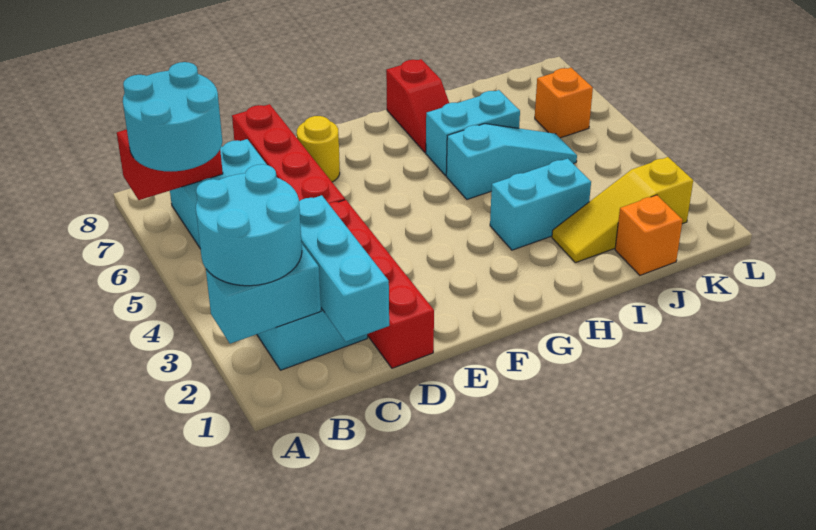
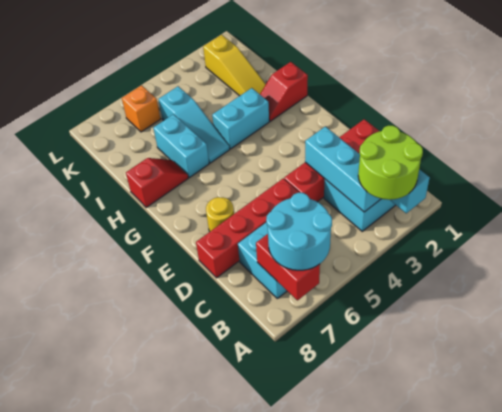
cyan 2x2 round brick [196,164,302,286] -> lime 2x2 round brick [358,126,423,200]
cyan 1x3 brick [299,195,389,342] -> cyan 1x3 brick turned to [305,126,381,212]
none -> red 1x2 slope [260,62,308,121]
cyan 1x2 brick [490,158,591,250] -> cyan 1x2 brick turned to [212,88,269,149]
cyan 1x3 slope [446,124,577,199] -> cyan 1x3 slope turned to [159,86,230,163]
orange 1x1 brick [615,195,683,275] -> none

